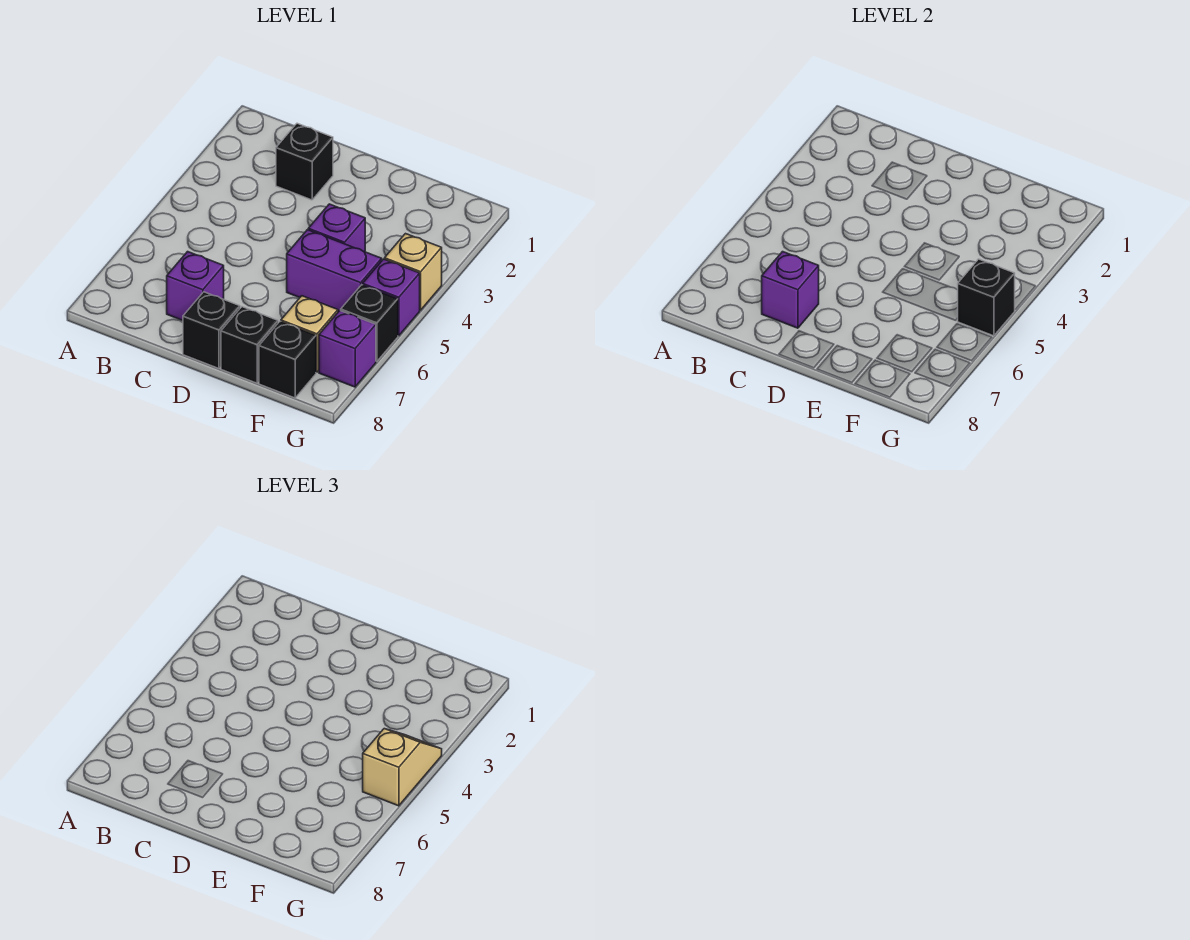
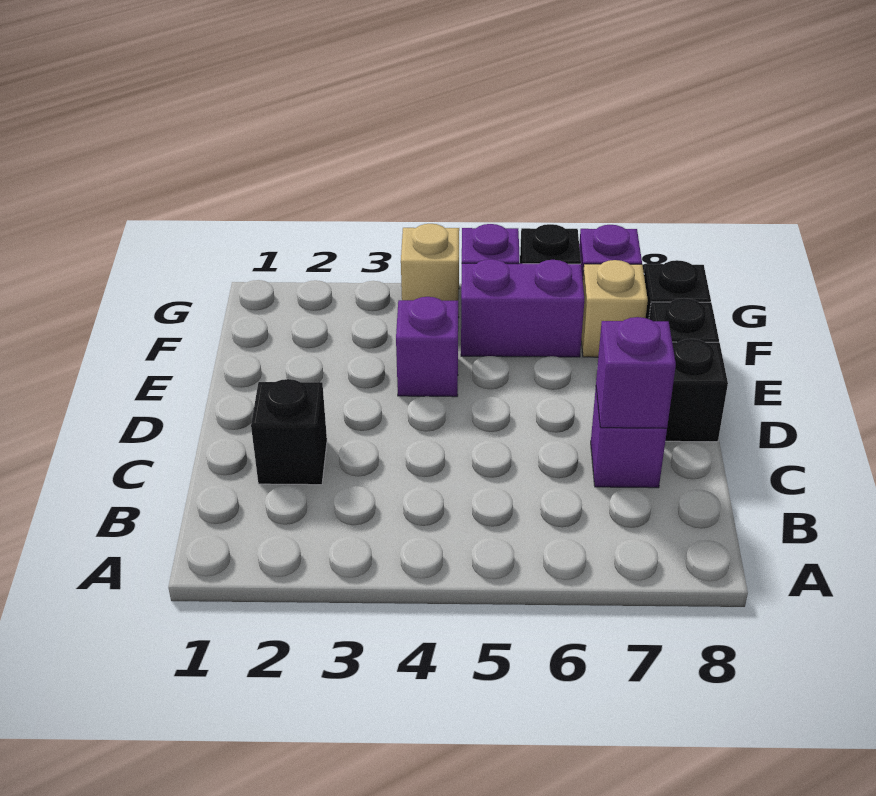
purple 1x2 brick [287,230,382,312] -> purple 1x2 brick turned to [461,259,584,357]
tan 1x2 slope [363,729,442,806] -> none
black 1x1 brick [958,259,1015,336] -> none

